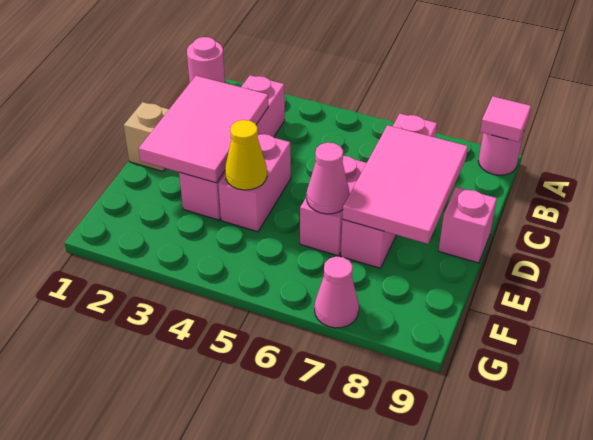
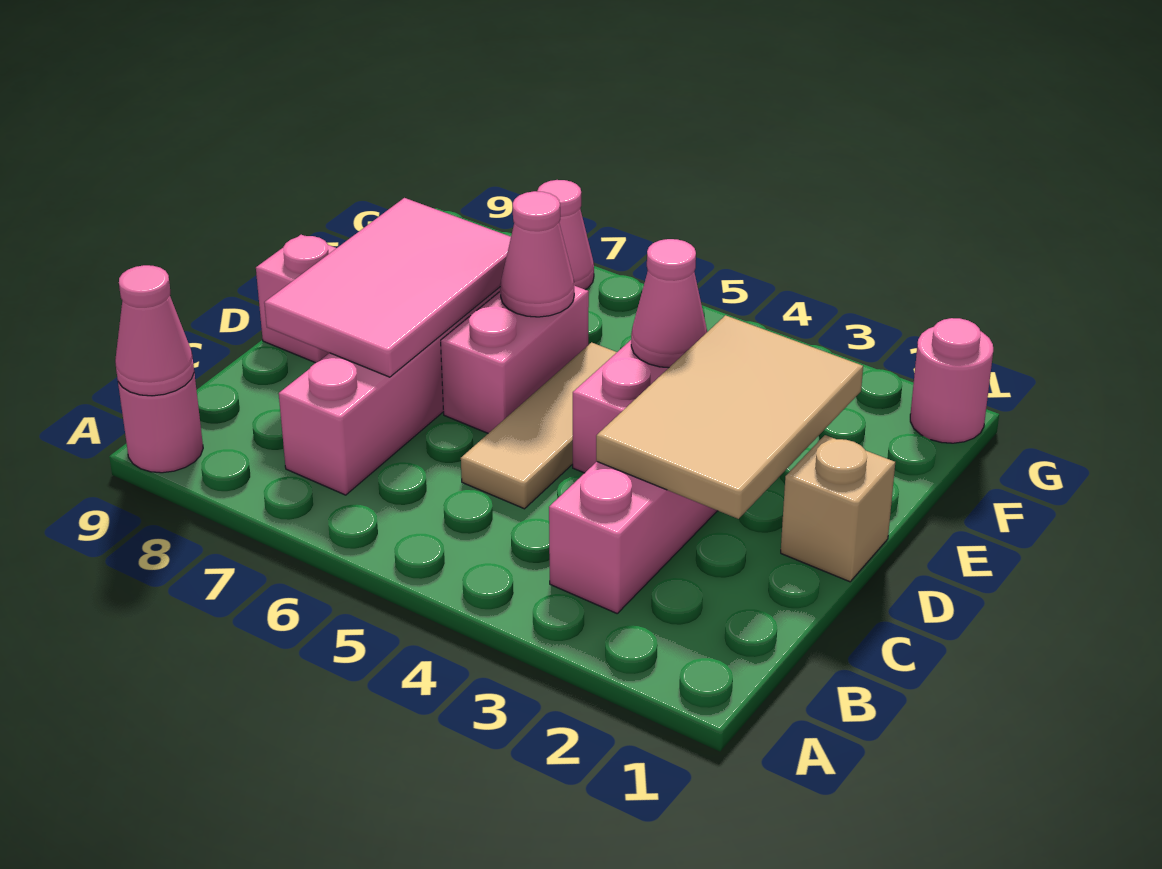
pink 1x1 round brick [187,37,225,83] -> pink 1x1 round brick moved to [910,318,993,443]
pink 1x1 tile [480,97,531,142] -> pink 1x1 cone [115,265,194,396]
pink 2x3 tile [139,76,268,183] -> tan 2x3 tile [596,315,863,519]
none -> tan 1x3 tile [461,342,617,509]
yellow 1x1 cone [225,120,267,190] -> pink 1x1 cone [631,239,707,368]

